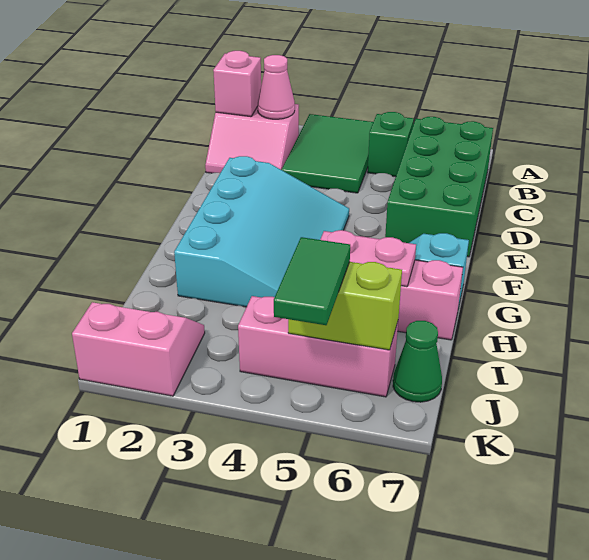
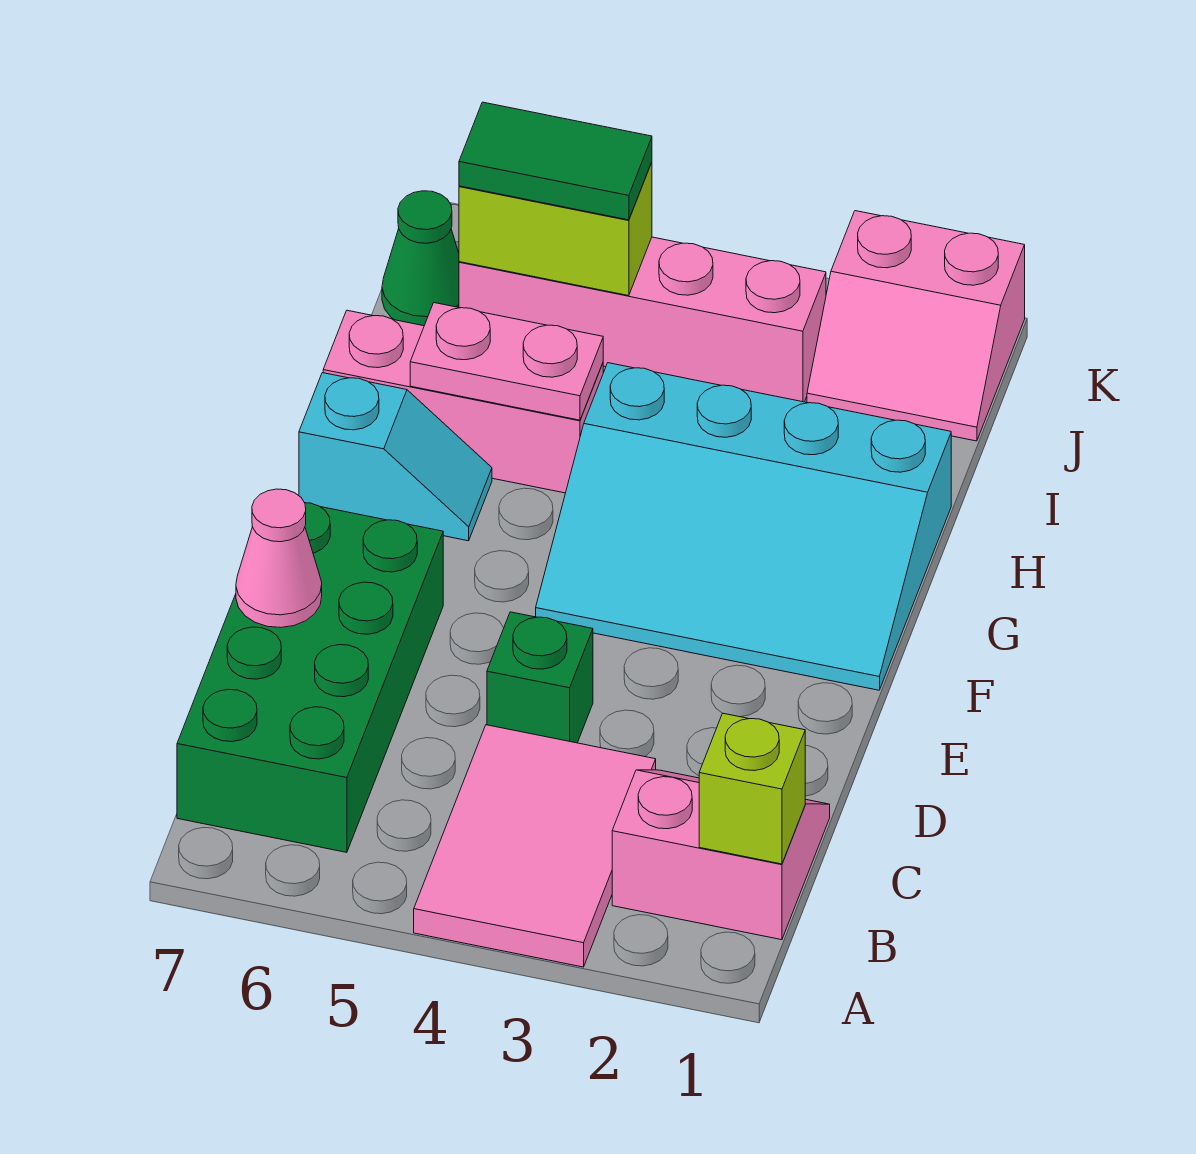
green 2x3 tile [282,114,373,193] -> pink 2x3 tile [414,725,656,967]
pink 1x1 brick [213,51,261,117] -> lime 1x1 brick [699,713,805,864]
pink 1x1 cone [258,55,295,119] -> pink 1x1 cone moved to [236,489,322,628]
green 1x1 brick [368,112,414,177] -> green 1x1 brick moved to [487,612,593,743]
cyan 3x4 slope [174,156,349,307] -> cyan 3x4 slope turned to [536,363,951,690]
pink 1x3 brick [238,296,398,397] -> pink 1x4 brick [459,237,826,402]
green 1x2 tile [274,237,350,325] -> green 1x2 tile turned to [459,102,652,220]

